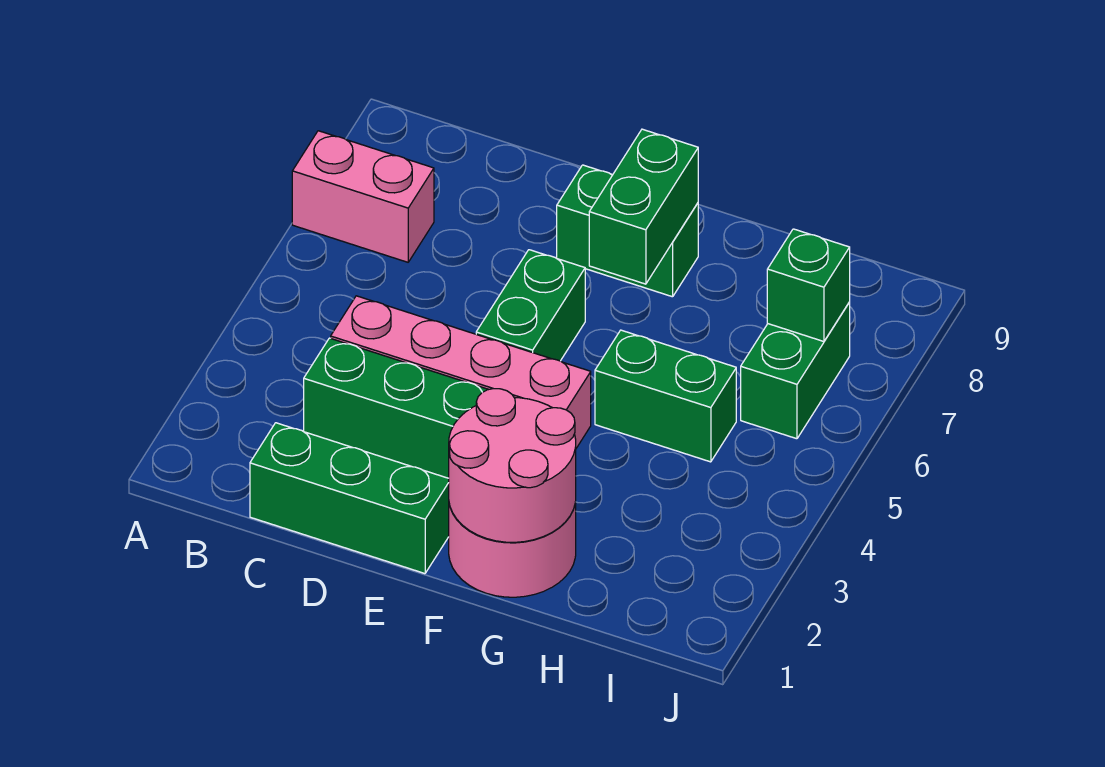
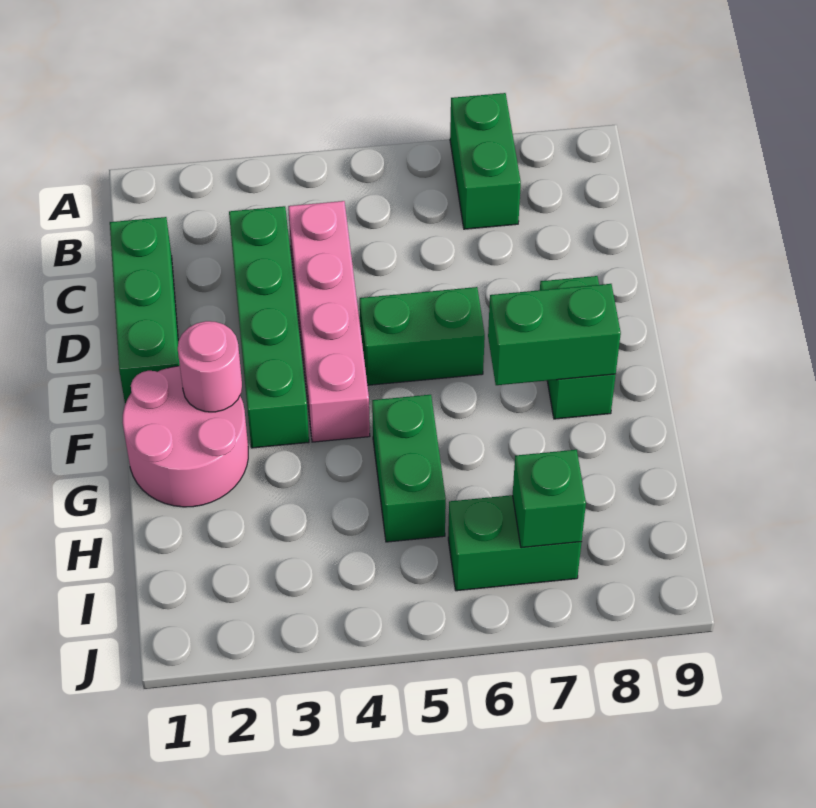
pink 1x2 brick [292,131,434,262] -> green 1x2 brick [450,93,521,229]
pink 2x2 round brick [449,389,576,542] -> pink 1x1 round brick [178,321,242,412]

